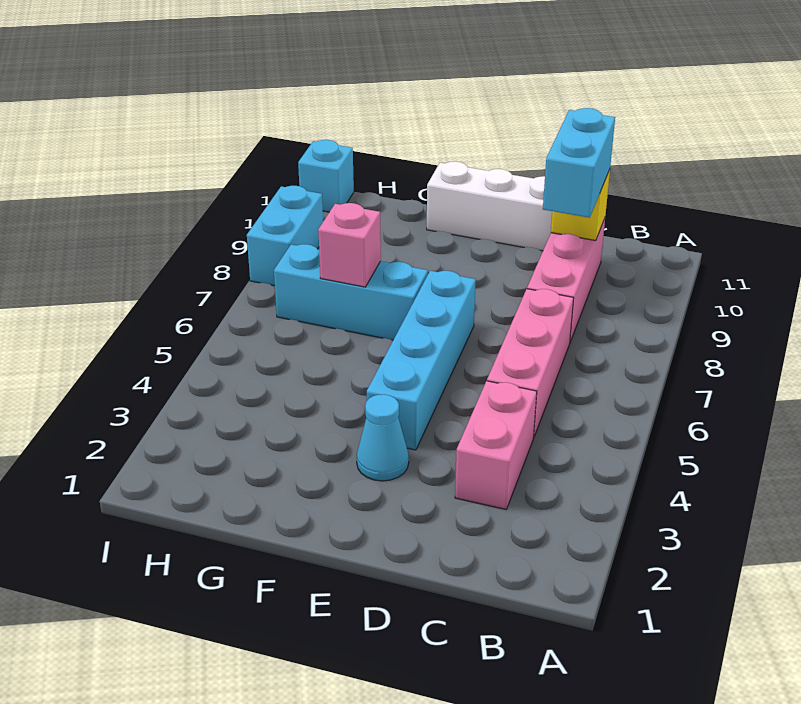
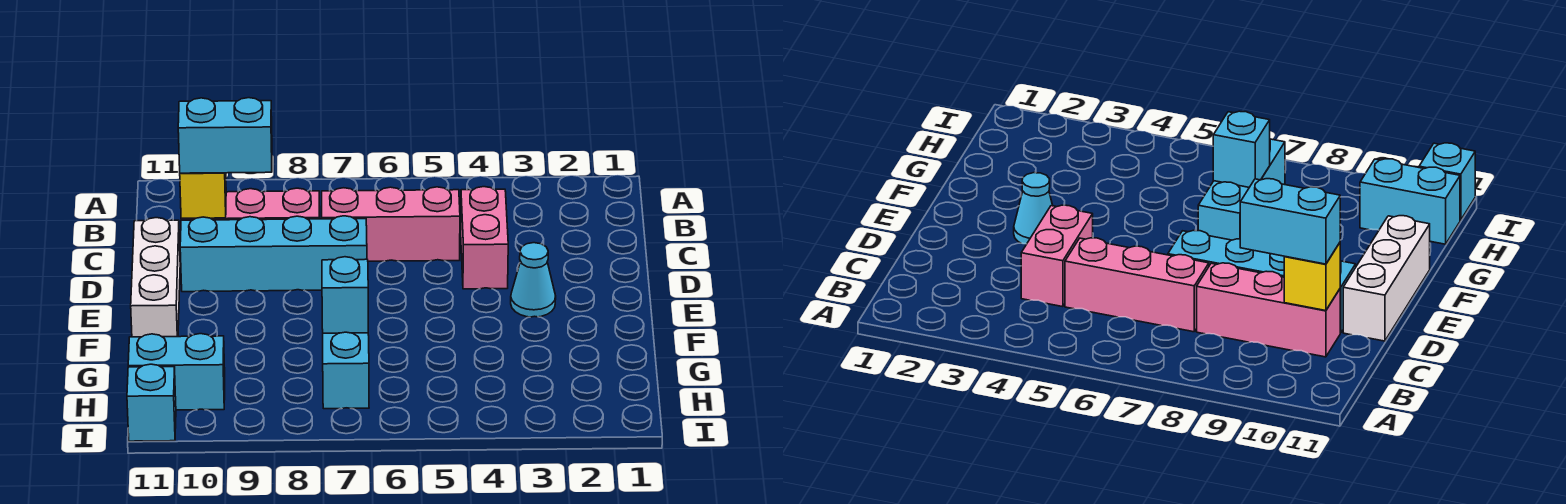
pink 1x2 brick [455,381,537,509] -> pink 1x2 brick turned to [461,187,508,289]
cyan 1x4 brick [367,271,476,450] -> cyan 1x4 brick moved to [180,216,367,292]
pink 1x1 brick [318,203,381,287] -> cyan 1x1 brick [322,257,368,333]
cyan 1x2 brick [247,186,323,286] -> cyan 1x2 brick moved to [128,334,225,410]

